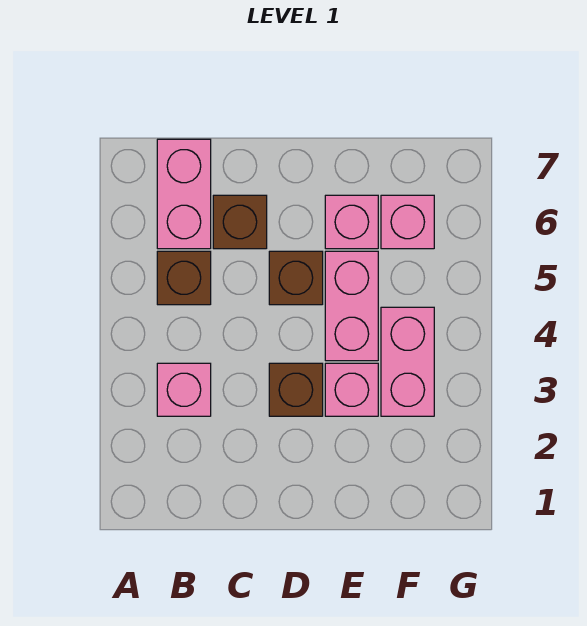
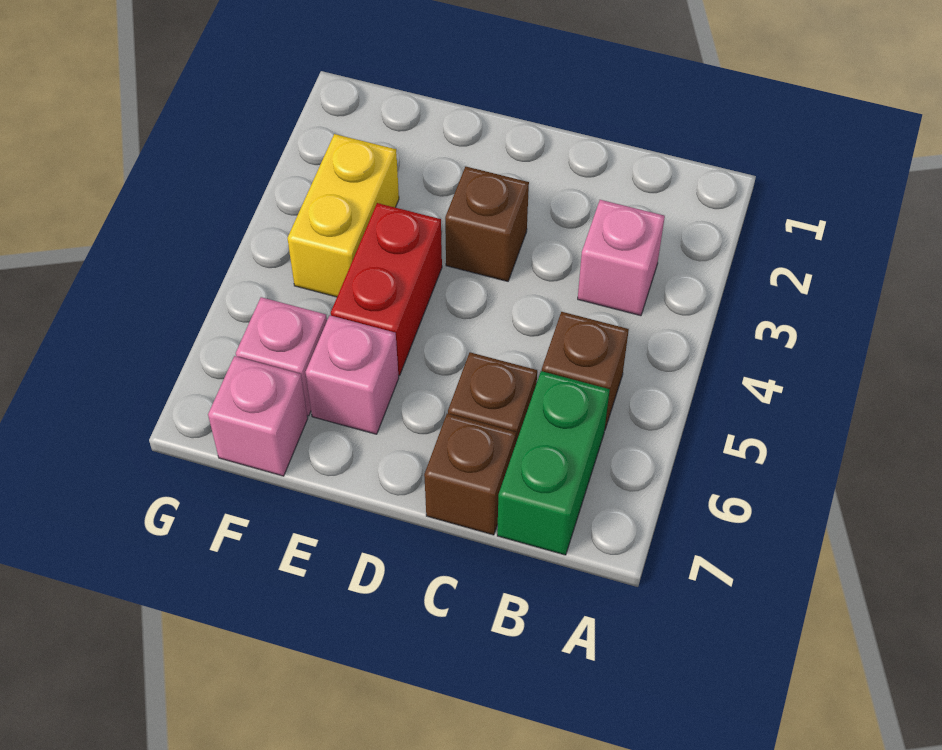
pink 1x2 brick [157,139,211,249] -> green 1x2 brick [497,371,610,555]
brown 1x1 brick [269,251,323,305] -> brown 1x1 brick moved to [424,414,516,535]
pink 1x1 brick [325,363,378,416] -> pink 1x1 brick moved to [208,356,308,476]
pink 1x2 brick [325,251,378,361] -> red 1x2 brick [331,203,442,376]
pink 1x2 brick [381,307,434,416] -> yellow 1x2 brick [287,134,399,297]

